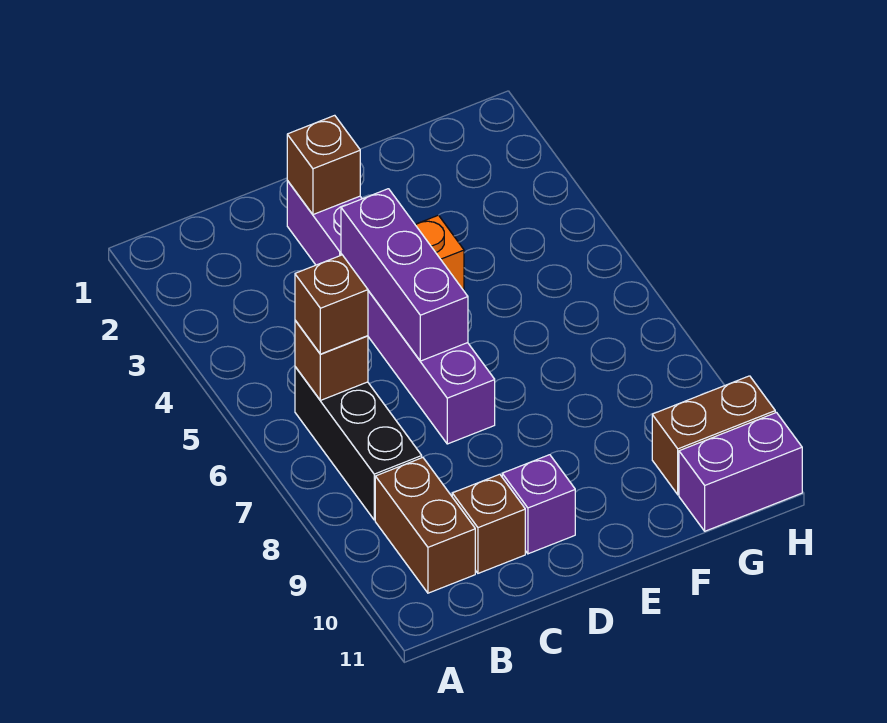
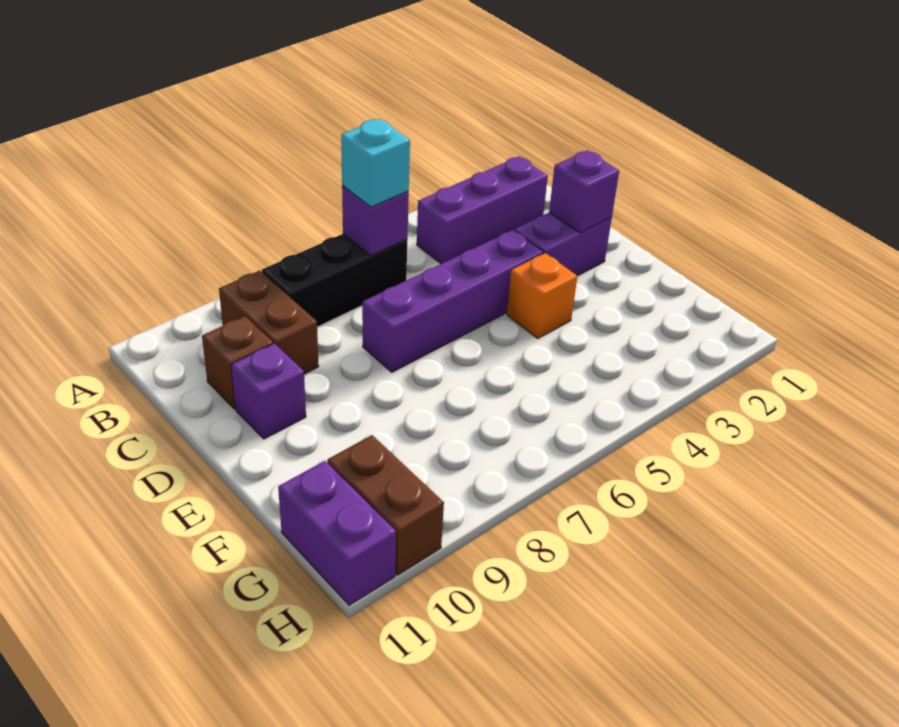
brown 1x1 brick [295,320,368,400] -> purple 1x1 brick [342,185,409,256]
brown 1x1 brick [295,255,368,354] -> cyan 1x1 brick [341,119,410,207]
brown 1x2 brick [375,458,475,593] -> brown 1x2 brick turned to [219,271,319,374]
brown 1x1 brick [287,115,360,215] -> purple 1x1 brick [549,150,619,233]
purple 1x3 brick [341,189,468,361] -> purple 1x3 brick moved to [417,156,548,264]

